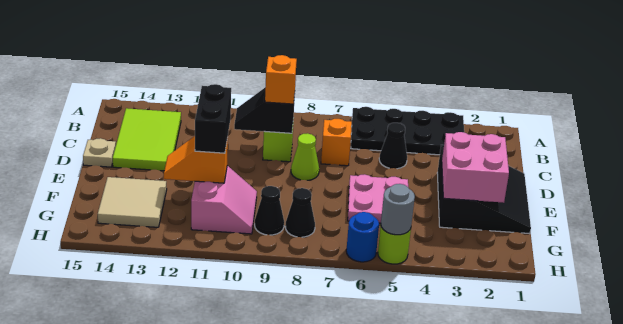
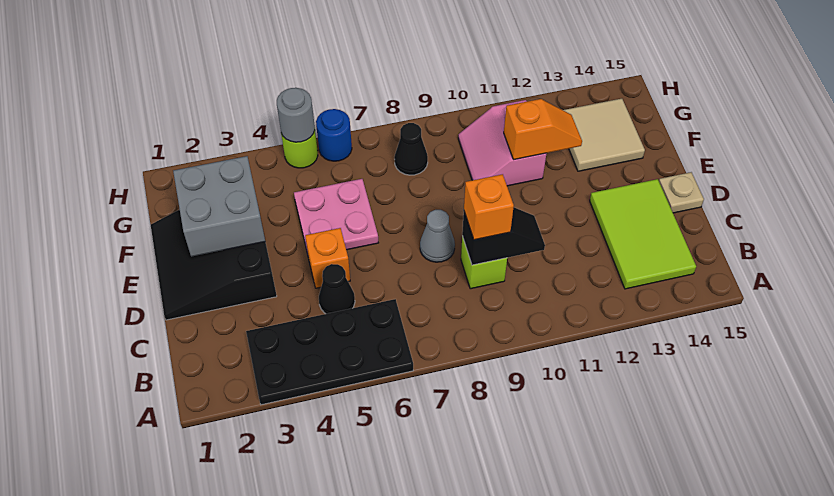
orange 1x1 brick [321,119,352,166] -> orange 1x1 brick moved to [305,228,350,288]
lime 1x1 cone [291,133,319,180] -> grey 1x1 cone [420,210,455,262]
pink 2x2 brick [442,132,509,203] -> grey 2x2 brick [173,156,265,257]
black 1x2 brick [195,84,231,153] -> none
black 1x1 cone [255,186,284,235] -> none

